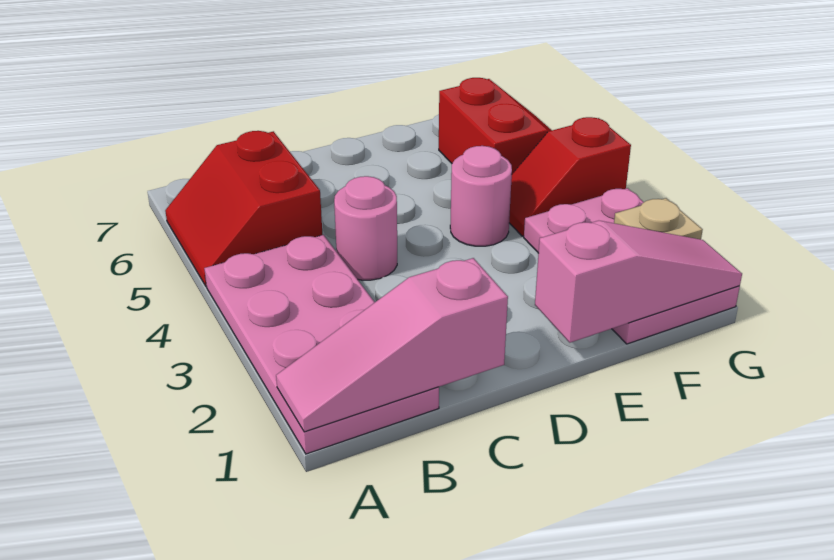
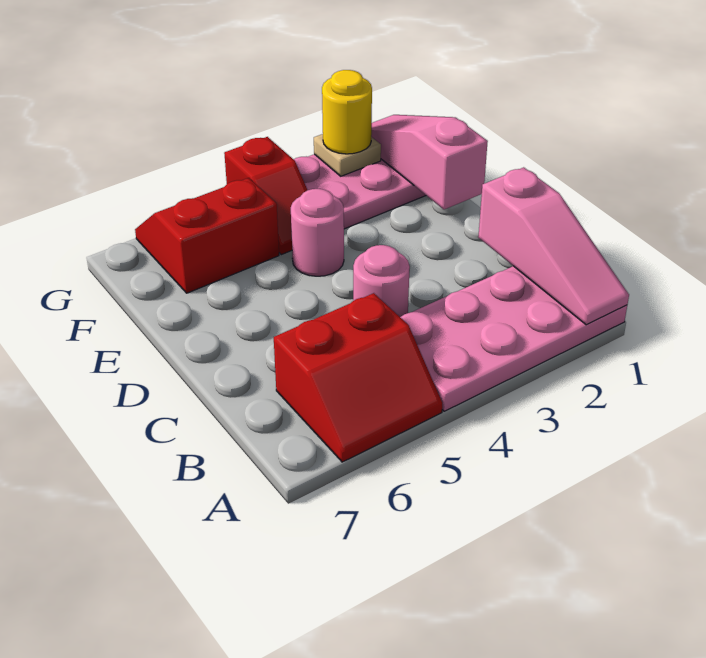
none -> yellow 1x1 round brick [322,70,372,154]

